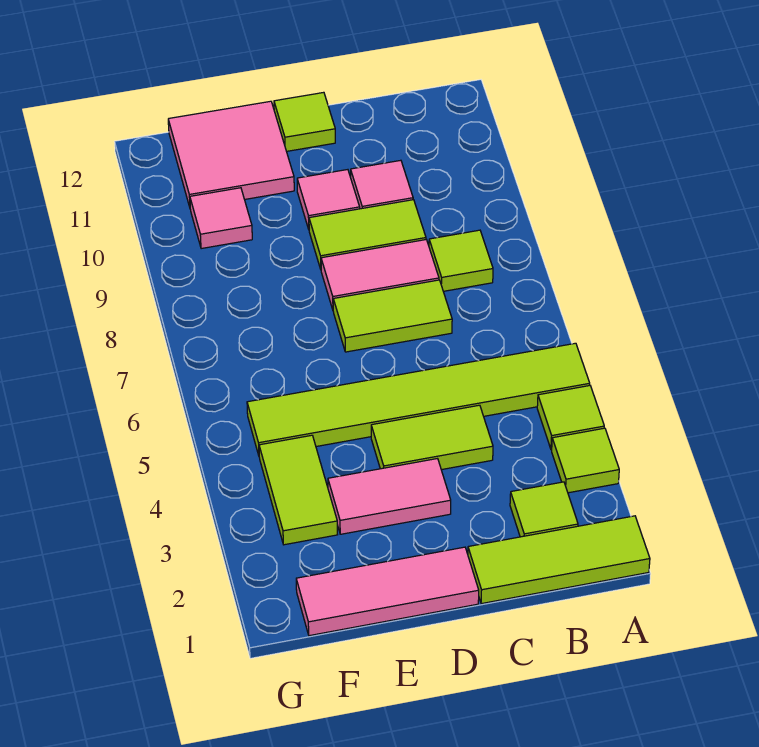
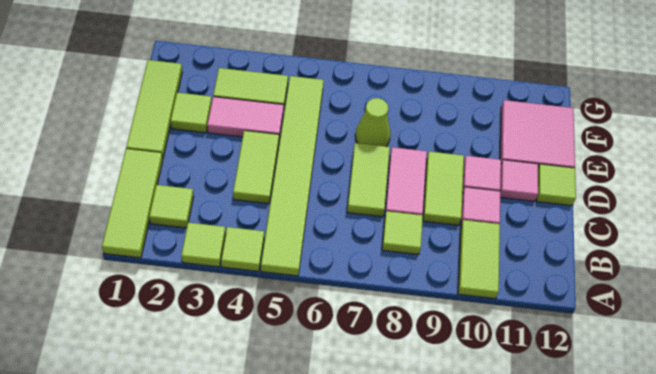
none -> lime 1x2 tile [458,220,500,299]
pink 1x3 tile [296,547,479,636] -> lime 1x3 tile [126,60,182,159]
pink 1x2 tile [328,459,451,534] -> pink 1x2 tile turned to [207,97,284,138]
none -> lime 1x1 tile [171,93,212,133]
none -> lime 1x1 cone [355,98,391,147]
pink 1x1 tile [190,188,252,249] -> pink 1x1 tile moved to [500,160,538,201]

